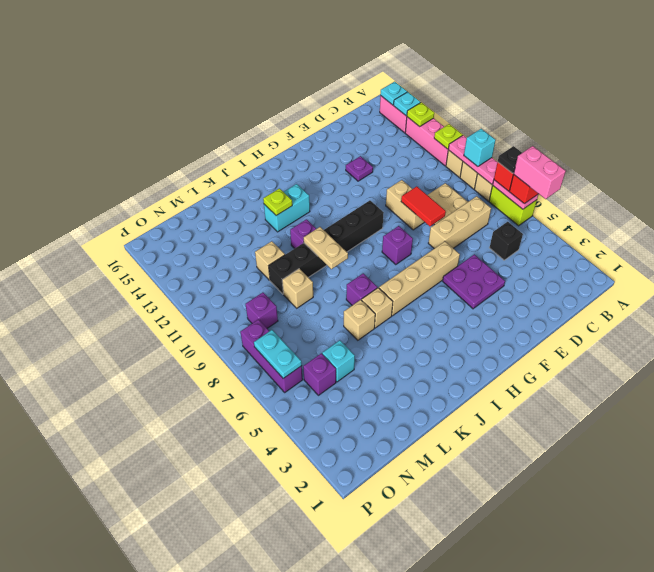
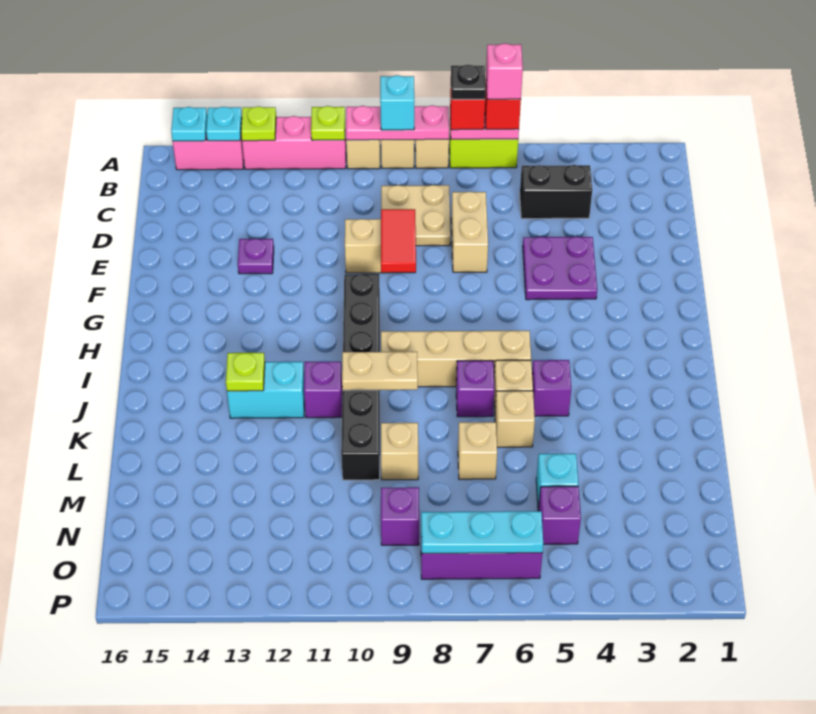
pink 1x2 brick [514,146,566,199] -> pink 1x1 brick [486,43,523,99]
black 1x1 brick [489,222,523,260] -> black 1x2 brick [520,165,592,219]
tan 1x3 brick [428,196,491,249] -> tan 1x2 brick [451,192,488,272]
red 1x2 tile [401,186,446,226] -> red 1x2 tile turned to [381,209,416,272]
tan 1x4 brick [379,242,460,316] -> tan 1x4 brick turned to [381,331,531,387]
purple 1x1 brick [382,226,413,264] -> purple 1x1 brick moved to [532,360,571,416]
cyan 1x2 brick [264,184,310,232] -> cyan 1x2 brick turned to [227,362,305,418]
tan 1x1 brick [255,241,285,280] -> tan 1x1 brick moved to [458,422,497,479]
cyan 1x2 plate [254,330,302,378] -> cyan 1x3 plate [421,511,543,553]

